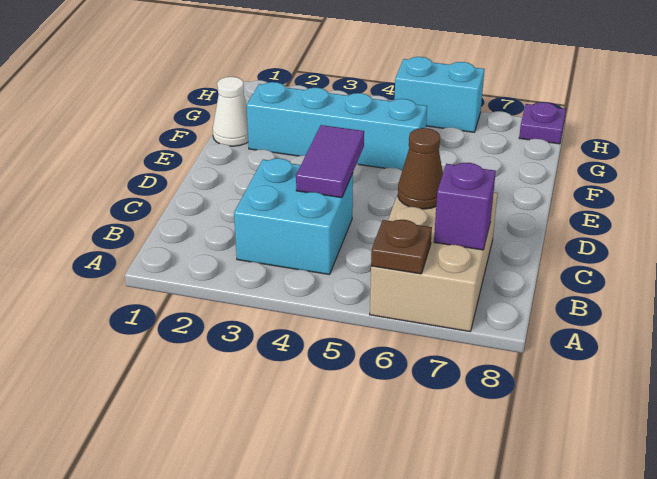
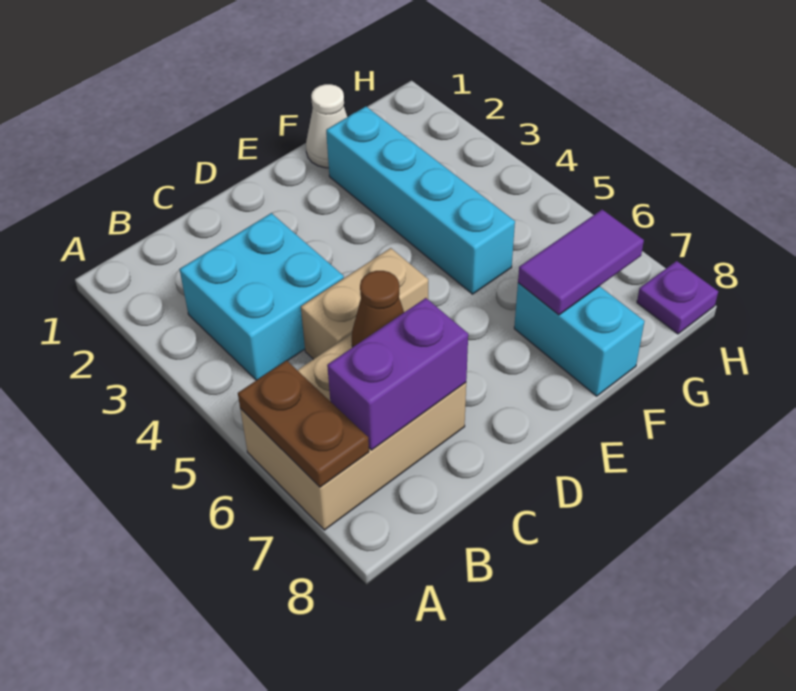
brown 1x1 plate [371,220,432,274] -> brown 1x2 plate [238,361,369,487]
purple 1x1 brick [434,163,496,250] -> purple 1x2 brick [327,298,468,450]
purple 1x2 tile [296,125,364,198] -> purple 1x2 tile moved to [518,210,644,315]
none -> tan 1x2 brick [301,248,428,359]
cyan 1x2 brick [394,57,484,132] -> cyan 1x2 brick moved to [514,283,645,396]

